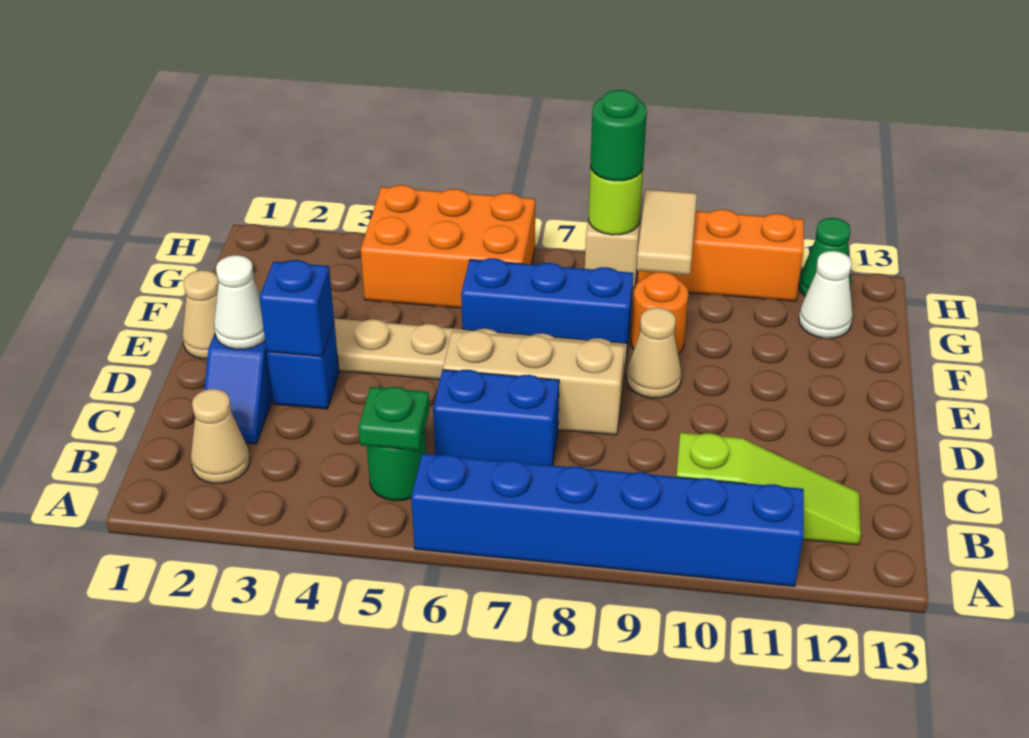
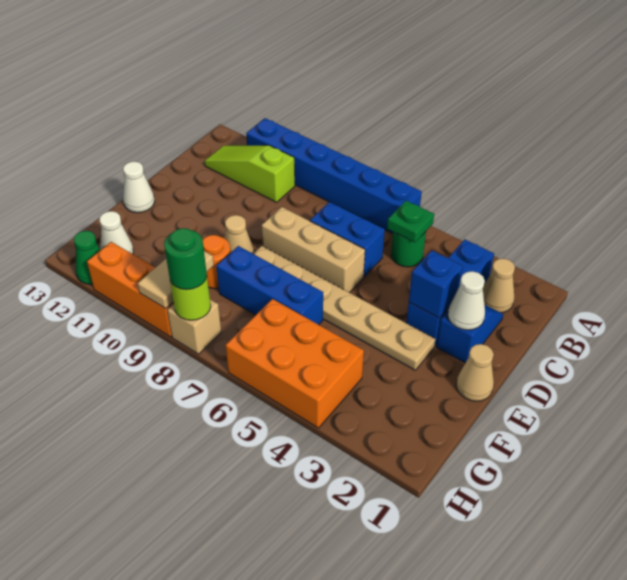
blue 1x1 brick [267,323,339,409] -> blue 1x3 brick [406,239,494,347]
none -> white 1x1 cone [123,161,155,213]

